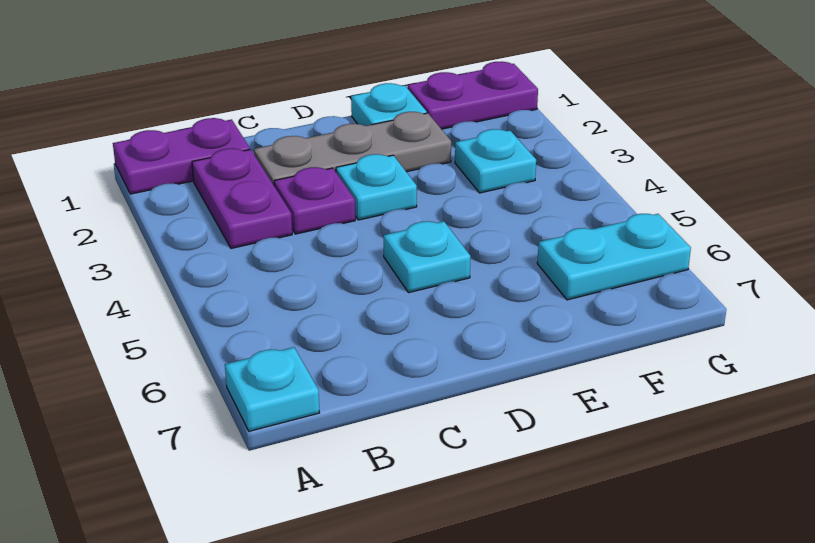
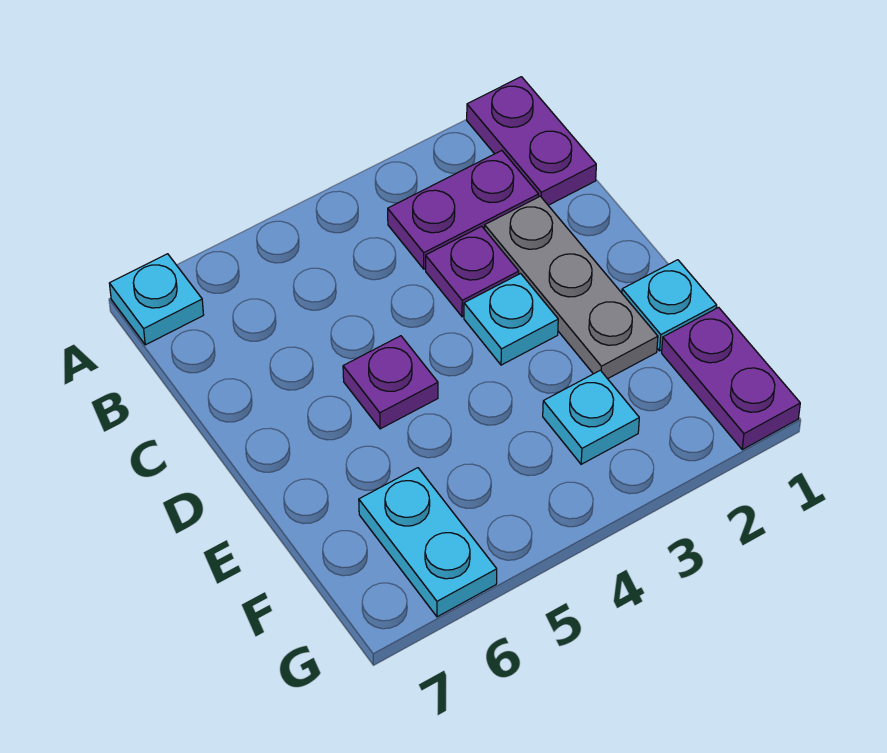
cyan 1x1 plate [384,221,471,293] -> purple 1x1 plate [343,336,438,429]

